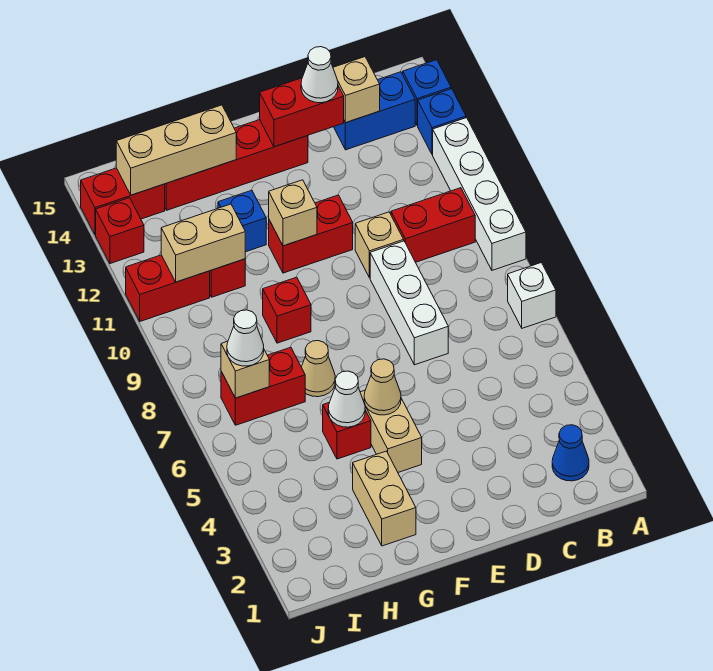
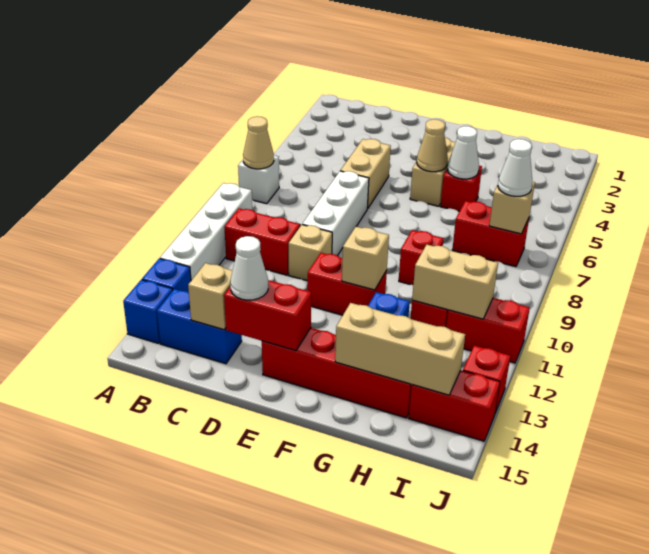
blue 1x1 cone [552,425,589,481] -> none
tan 1x2 brick [353,451,416,546] -> tan 1x2 brick moved to [340,139,391,209]
tan 1x1 cone [302,341,335,397] -> tan 1x1 cone moved to [243,116,274,169]

